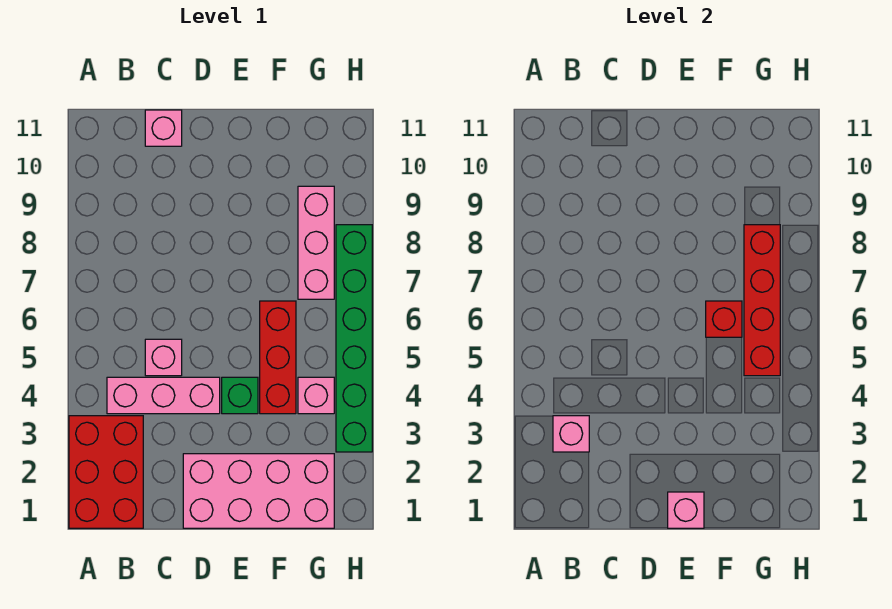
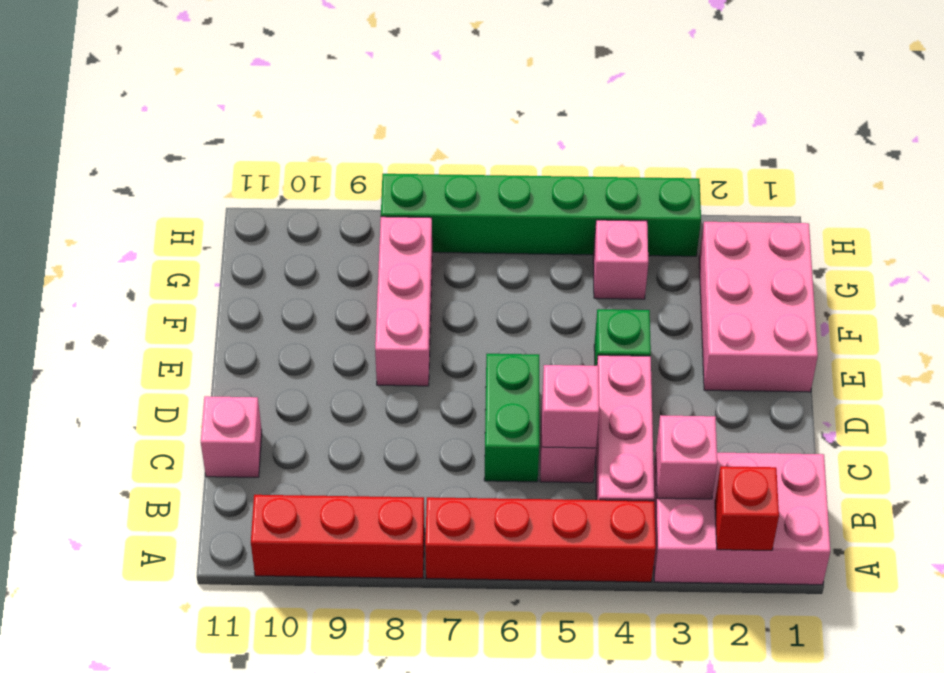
red 2x3 brick [69,416,143,528] -> pink 2x3 brick [654,453,830,585]
none -> green 1x2 brick [484,354,539,482]
pink 2x4 brick [183,454,334,528] -> pink 2x3 brick [699,222,818,392]
pink 1x1 brick [668,492,704,528] -> pink 1x1 brick moved to [542,365,599,448]
red 1x3 brick [260,301,296,414] -> red 1x3 brick moved to [251,495,425,578]
red 1x1 brick [706,301,742,337] -> red 1x1 brick moved to [715,466,779,550]
red 1x4 brick [744,225,780,376] -> red 1x4 brick moved to [425,497,656,582]
pink 1x3 brick [298,186,334,299] -> pink 1x3 brick turned to [375,217,432,386]

